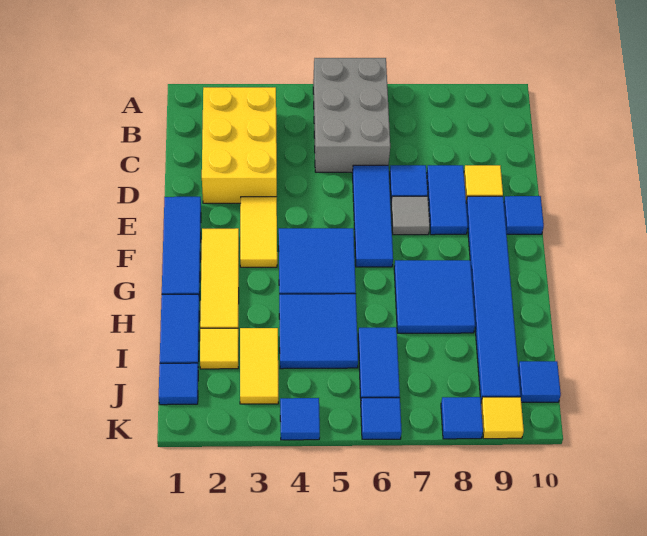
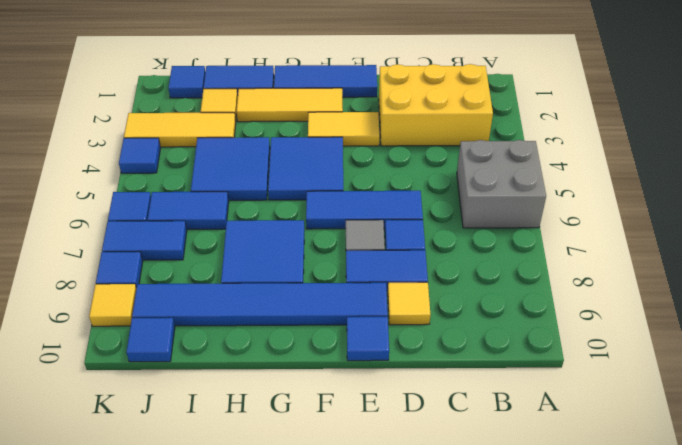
grey 2x3 brick [313,58,390,172] -> grey 2x2 brick [457,140,546,228]
yellow 1x2 tile [240,328,278,404] -> yellow 1x3 tile [124,113,236,147]
none -> blue 1x2 tile [102,221,187,260]

